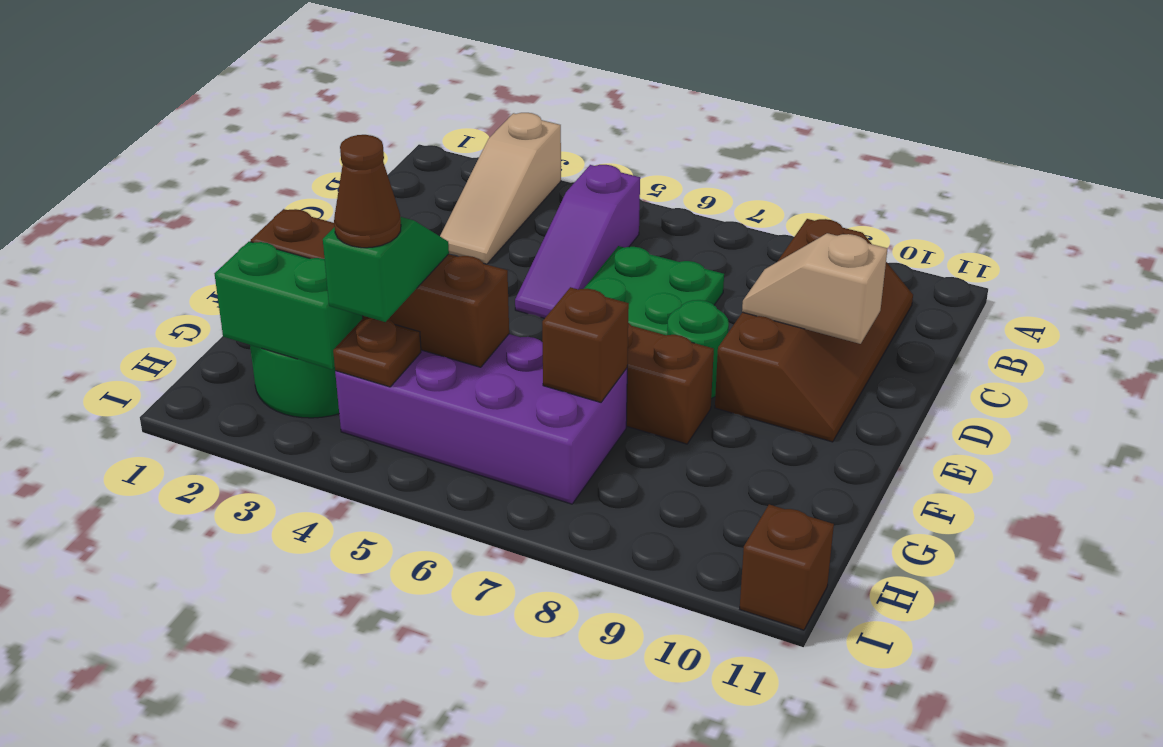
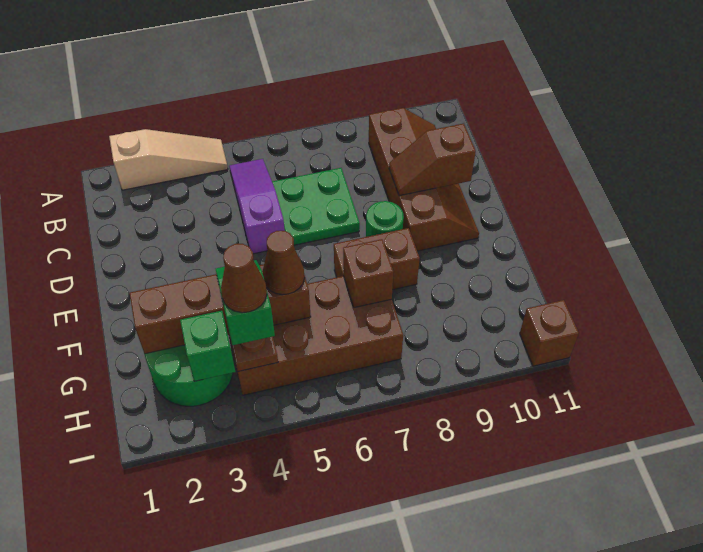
tan 1x3 slope [440,113,561,264] -> tan 1x3 slope turned to [109,129,228,190]
purple 1x3 slope [515,165,640,319] -> purple 1x3 slope turned to [229,159,285,254]
tan 1x2 slope [742,233,887,344] -> brown 1x2 slope [389,124,476,196]
purple 2x4 brick [335,334,627,504] -> brown 2x4 brick [229,276,403,395]
none -> brown 1x1 cone [262,231,304,295]
green 1x2 brick [215,241,363,369] -> green 1x1 brick [180,311,235,381]

